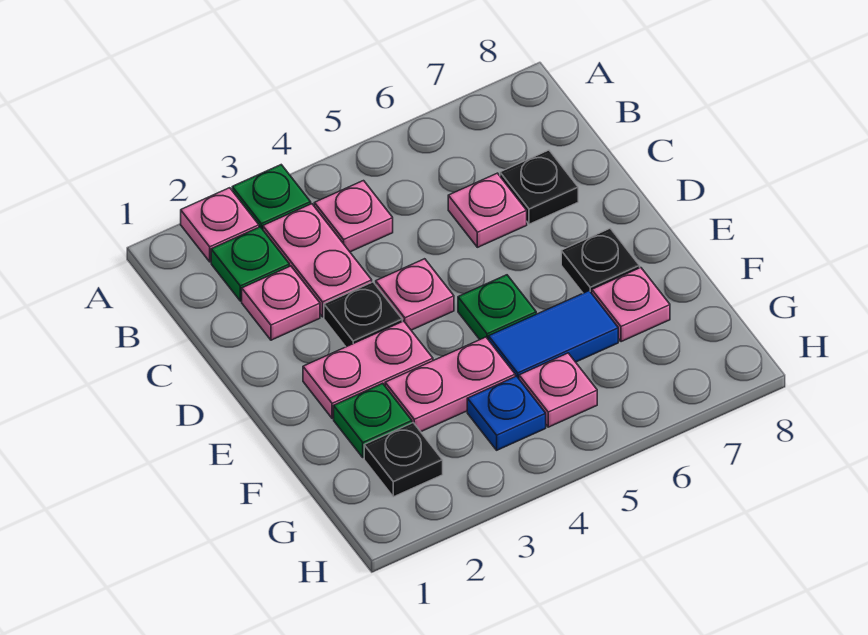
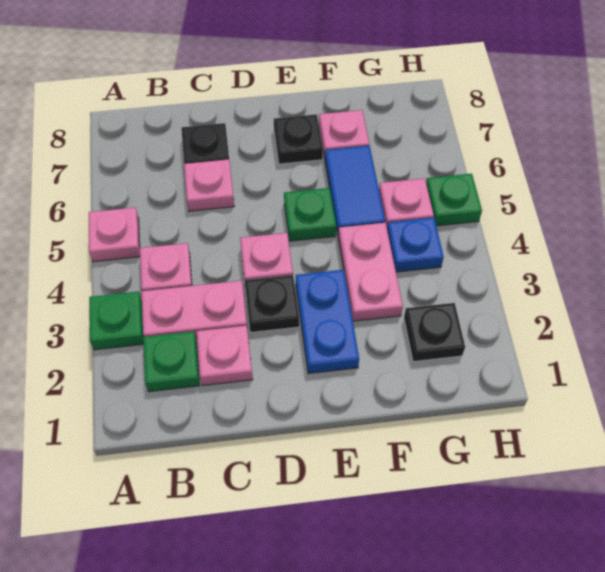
pink 1x1 plate [181,188,259,262] -> pink 1x1 plate moved to [89,208,140,262]
pink 1x2 plate [303,321,433,419] -> blue 1x2 plate [296,270,359,373]
green 1x1 plate [334,383,412,458] -> green 1x1 plate moved to [426,174,482,226]

